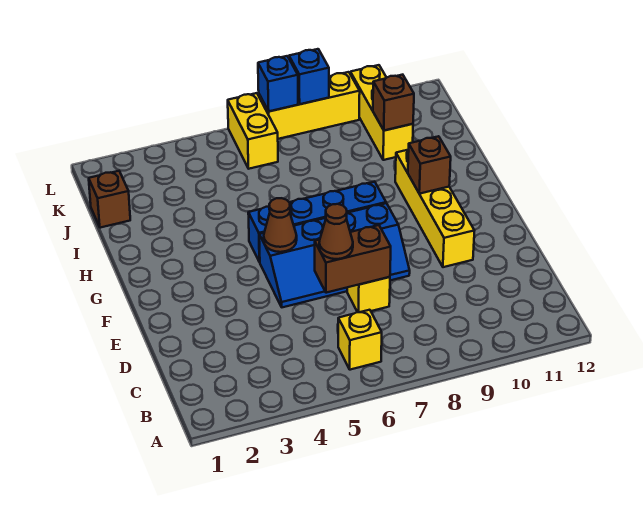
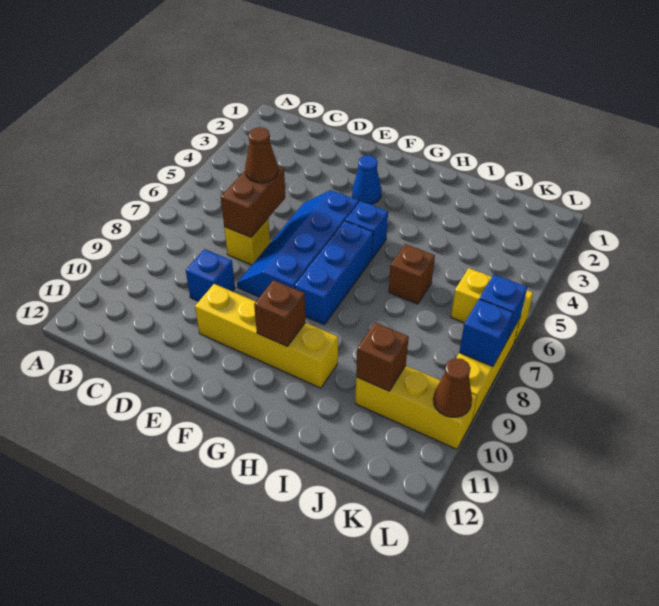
yellow 1x1 brick [338,310,382,370] -> none
none -> blue 1x1 brick [186,249,235,301]
none -> blue 1x1 cone [352,155,381,204]
brown 1x1 cone [264,198,297,252] -> brown 1x1 cone moved to [433,358,472,417]
brown 1x1 brick [89,171,130,228] -> brown 1x1 brick moved to [389,244,435,304]

